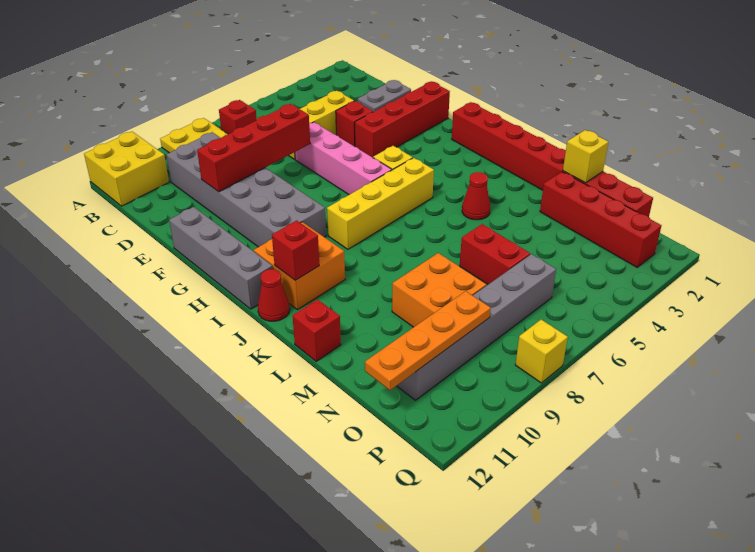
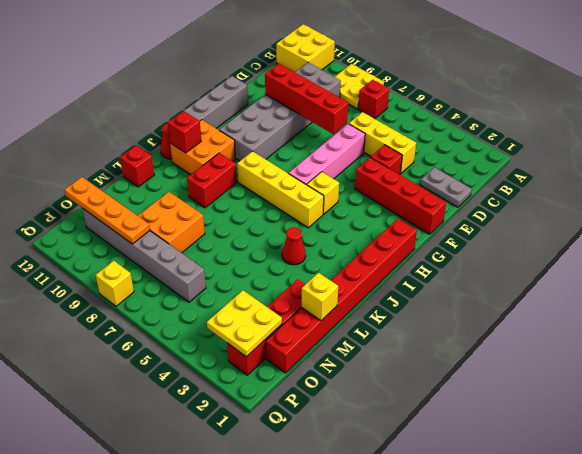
red 1x2 brick [460,224,530,284] -> red 1x2 brick moved to [187,153,237,208]
none -> yellow 2x2 plate [207,290,282,357]

